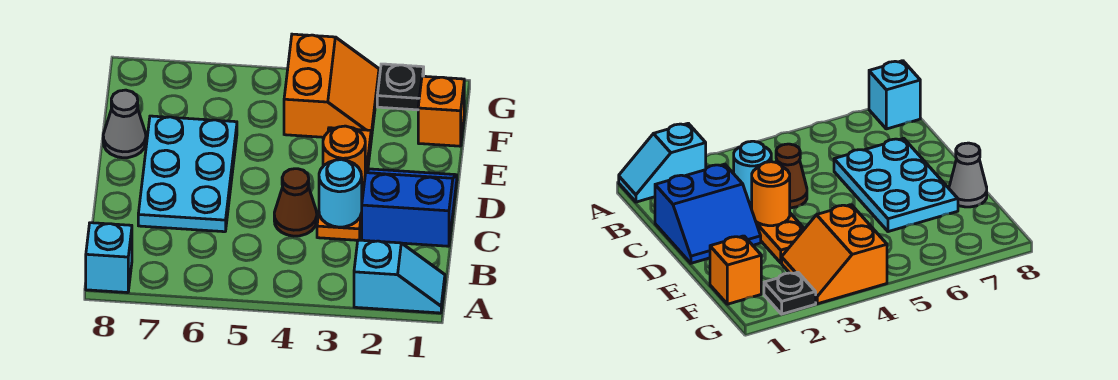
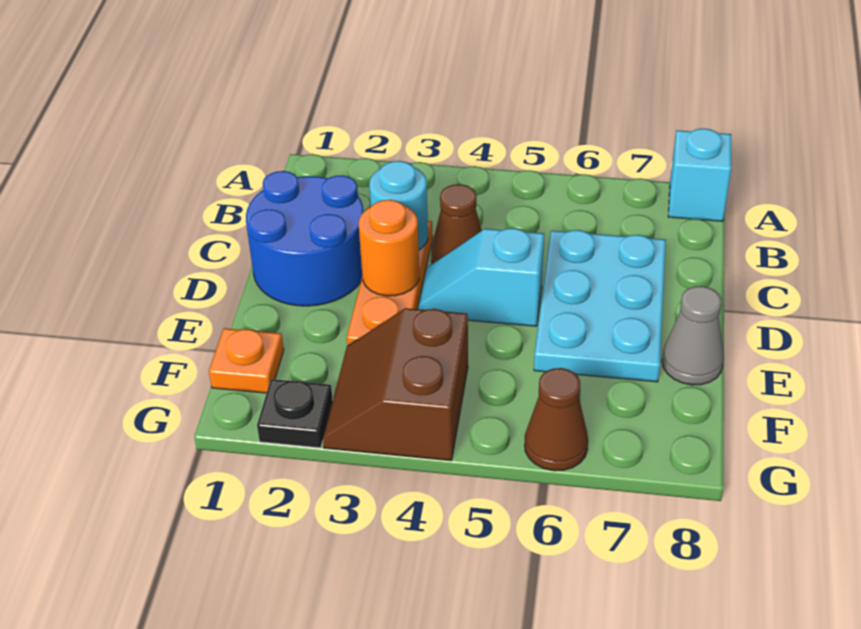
cyan 1x2 slope [354,240,445,313] -> cyan 1x2 slope moved to [418,228,544,326]
blue 2x2 slope [362,169,457,246] -> blue 2x2 round brick [246,171,364,306]
orange 1x1 brick [418,76,464,146] -> orange 1x1 plate [209,328,284,393]
orange 2x2 slope [284,34,379,139] -> brown 2x2 slope [323,308,468,461]
none -> brown 1x1 cone [525,368,588,471]

